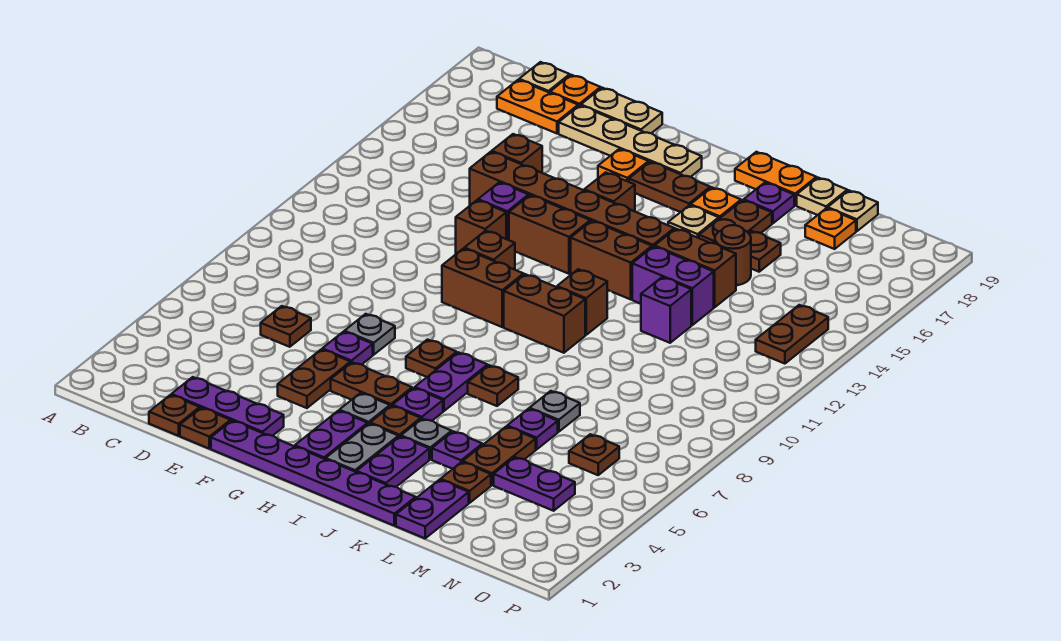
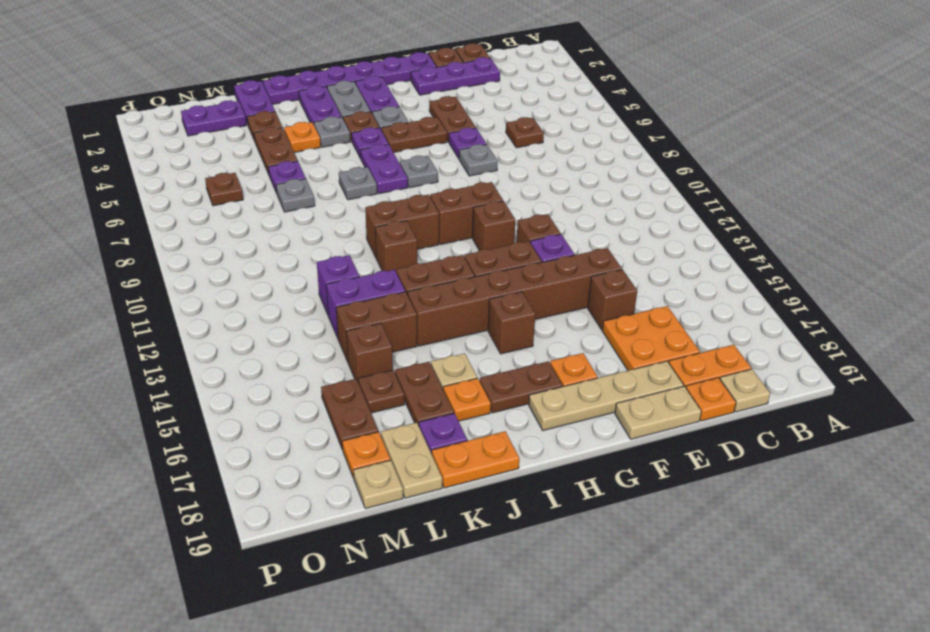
none -> orange 2x2 plate [602,306,700,371]
brown 1x1 plate [406,340,457,377] -> grey 1x1 plate [400,156,438,188]
brown 1x1 plate [468,365,518,406] -> grey 1x1 plate [339,167,377,200]
purple 1x1 plate [432,431,482,469] -> orange 1x1 plate [284,122,321,152]
brown 1x1 round brick [715,225,751,285] -> brown 1x1 brick [347,323,393,381]
tan 1x1 plate [797,178,847,215] -> tan 1x2 plate [381,423,442,498]
purple 1x2 plate [494,457,575,511] -> purple 1x2 plate moved to [181,100,246,136]
brown 1x2 plate [756,305,828,364] -> brown 1x2 plate moved to [321,379,379,450]

